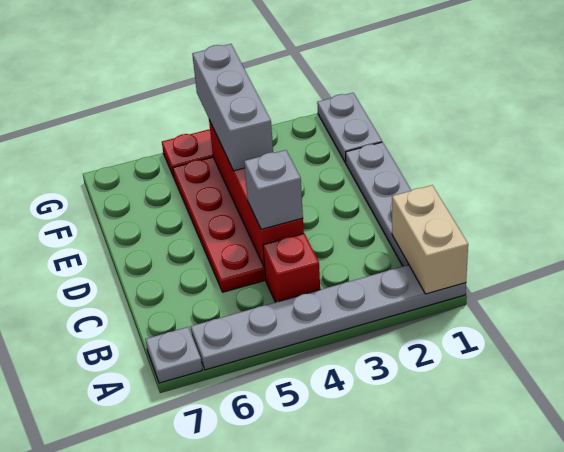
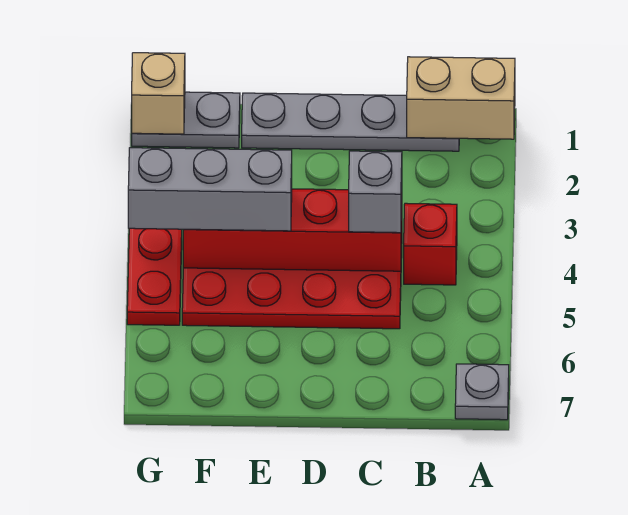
grey 1x6 plate [191,265,466,370] -> none
none -> tan 1x1 brick [132,53,185,134]

